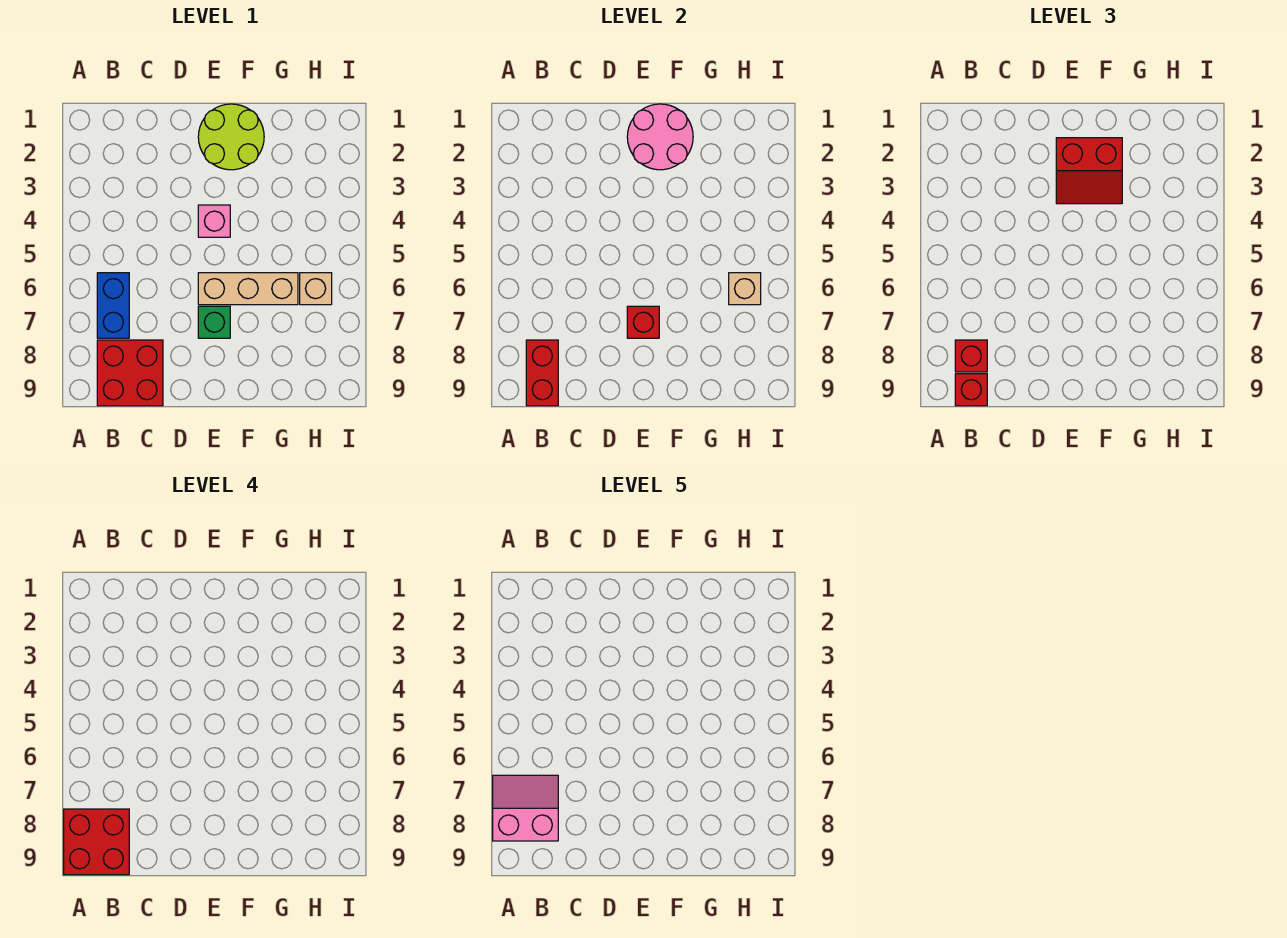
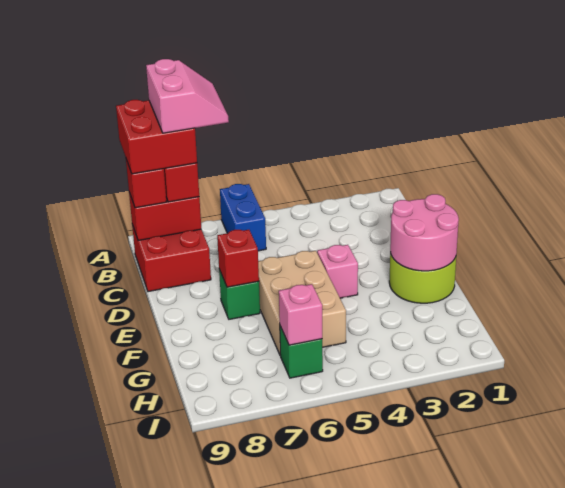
blue 1x2 brick [97,273,129,338] -> blue 1x2 brick turned to [220,184,266,251]
red 2x2 slope [1056,138,1122,204] -> none
tan 1x3 brick [198,273,298,305] -> tan 2x3 brick [258,251,346,356]
tan 1x1 brick [300,273,332,305] -> green 1x1 brick [280,326,323,378]
tan 1x1 brick [729,273,761,305] -> pink 1x1 brick [279,284,322,345]

